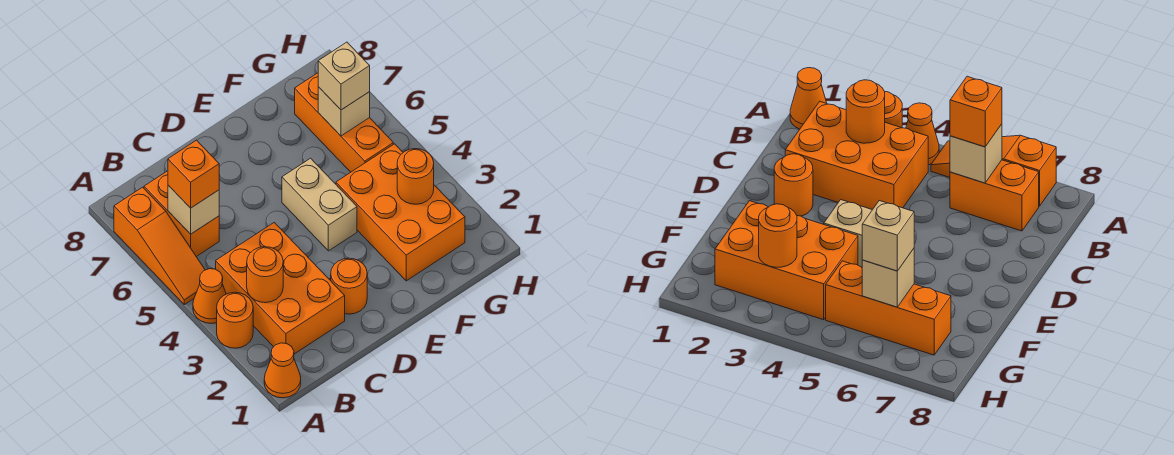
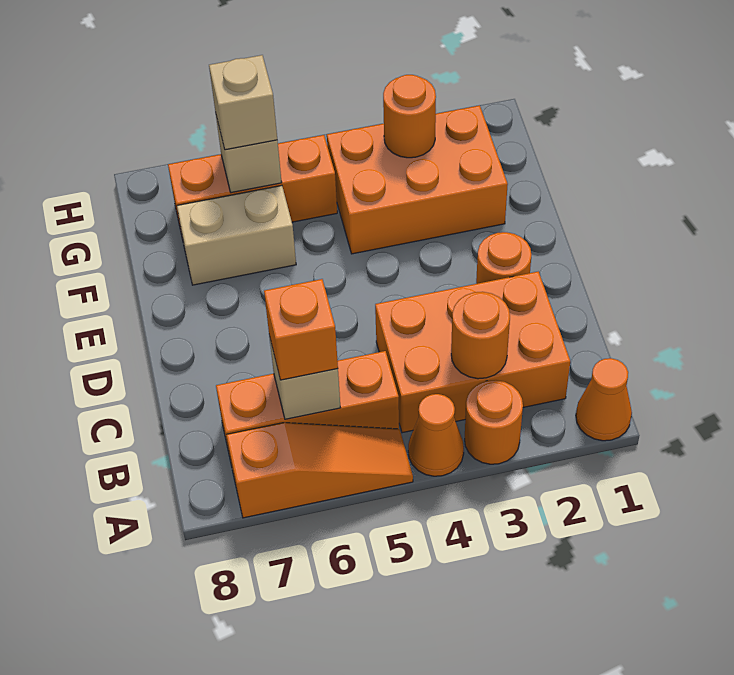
orange 1x2 brick [144,171,219,257] -> orange 1x3 brick [216,351,399,461]
tan 1x2 brick [282,158,357,251] -> tan 1x2 brick moved to [177,185,296,285]

